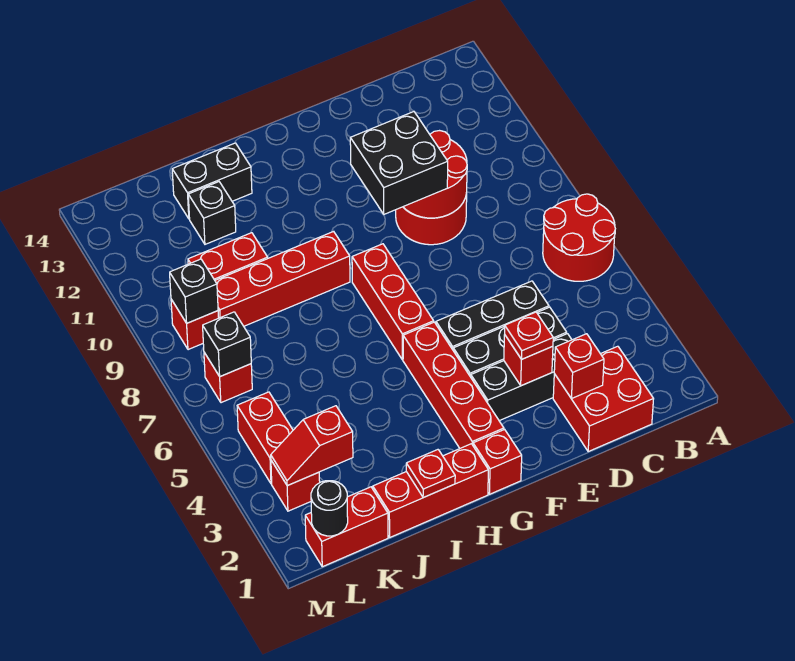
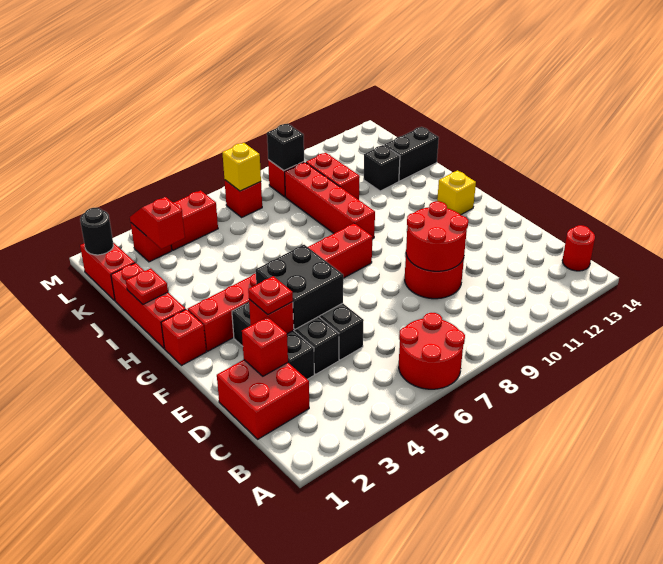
none -> red 1x1 round brick [562,225,595,271]
black 2x2 brick [350,111,448,214] -> black 2x2 brick moved to [256,245,343,329]
none -> yellow 1x1 brick [437,170,476,215]
black 1x2 brick [172,143,252,219] -> black 1x2 brick turned to [384,127,439,181]
black 1x1 brick [203,312,251,376] -> yellow 1x1 brick [222,143,261,191]

